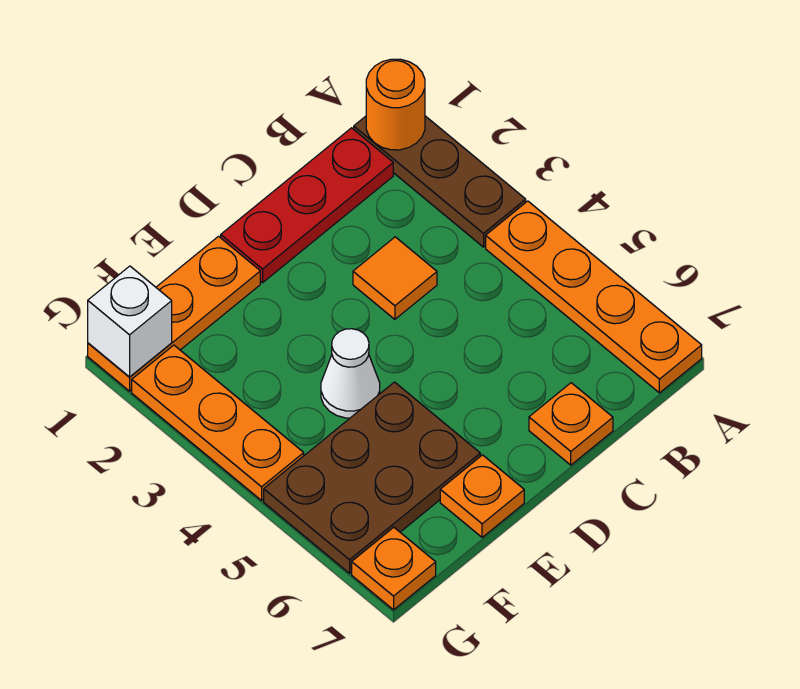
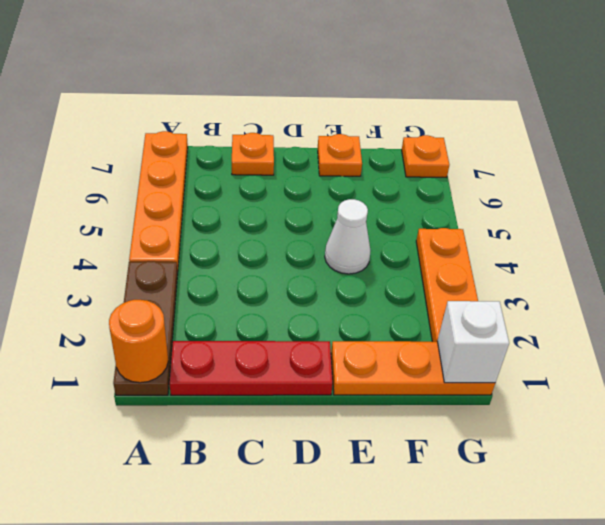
orange 1x1 tile [353,237,437,319] -> none
brown 2x3 plate [264,382,480,573] -> none

